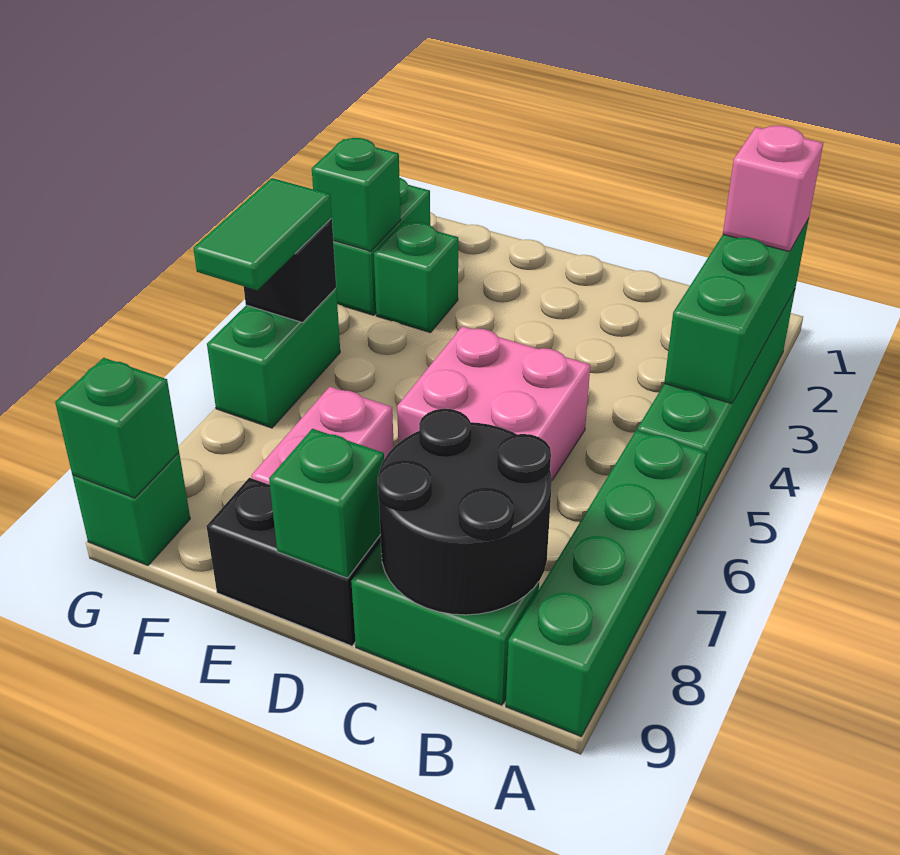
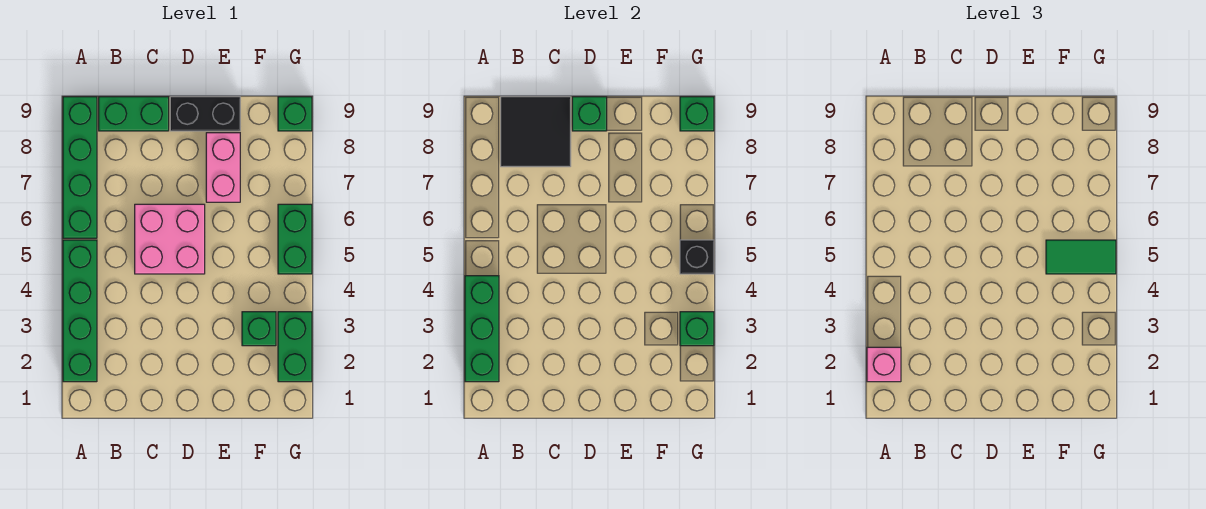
black 2x2 round brick [378,409,552,615] -> black 2x2 tile [501,97,571,167]
green 1x2 tile [193,178,332,290] -> green 1x2 tile turned to [1046,240,1116,274]

